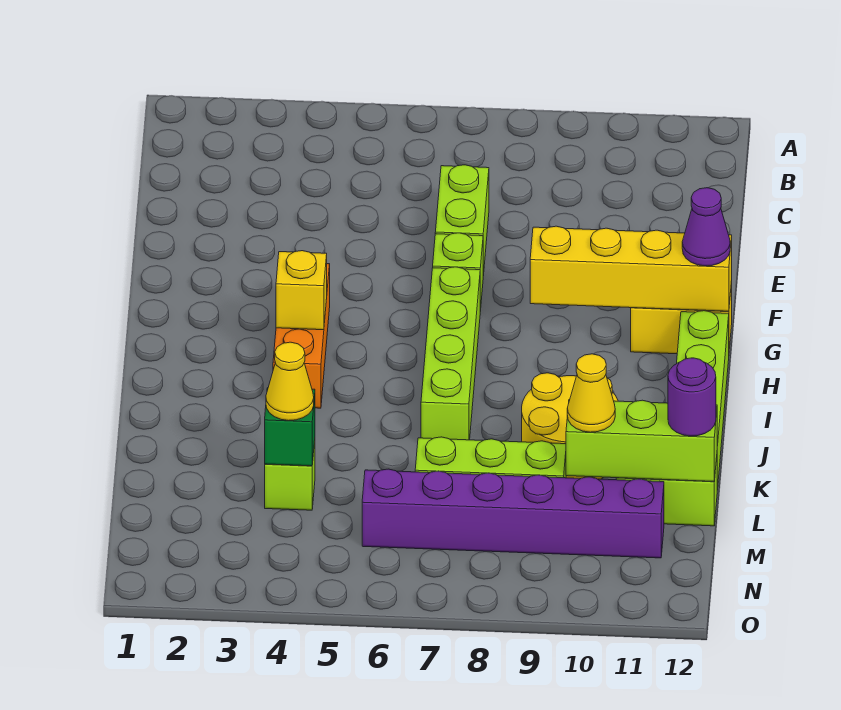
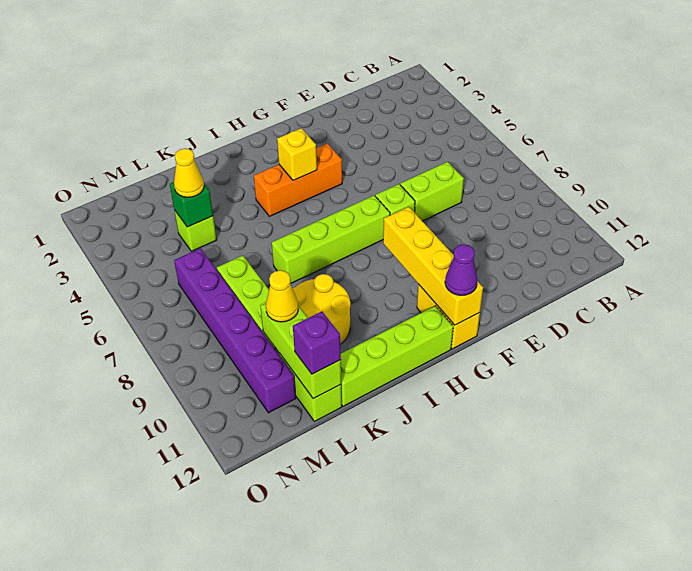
purple 1x1 round brick [668,358,716,436] -> purple 1x1 brick [293,312,341,374]

